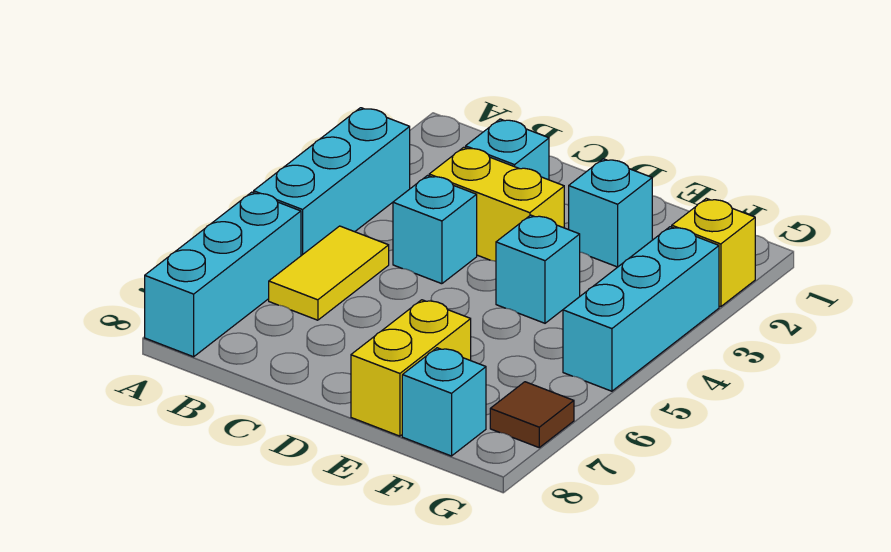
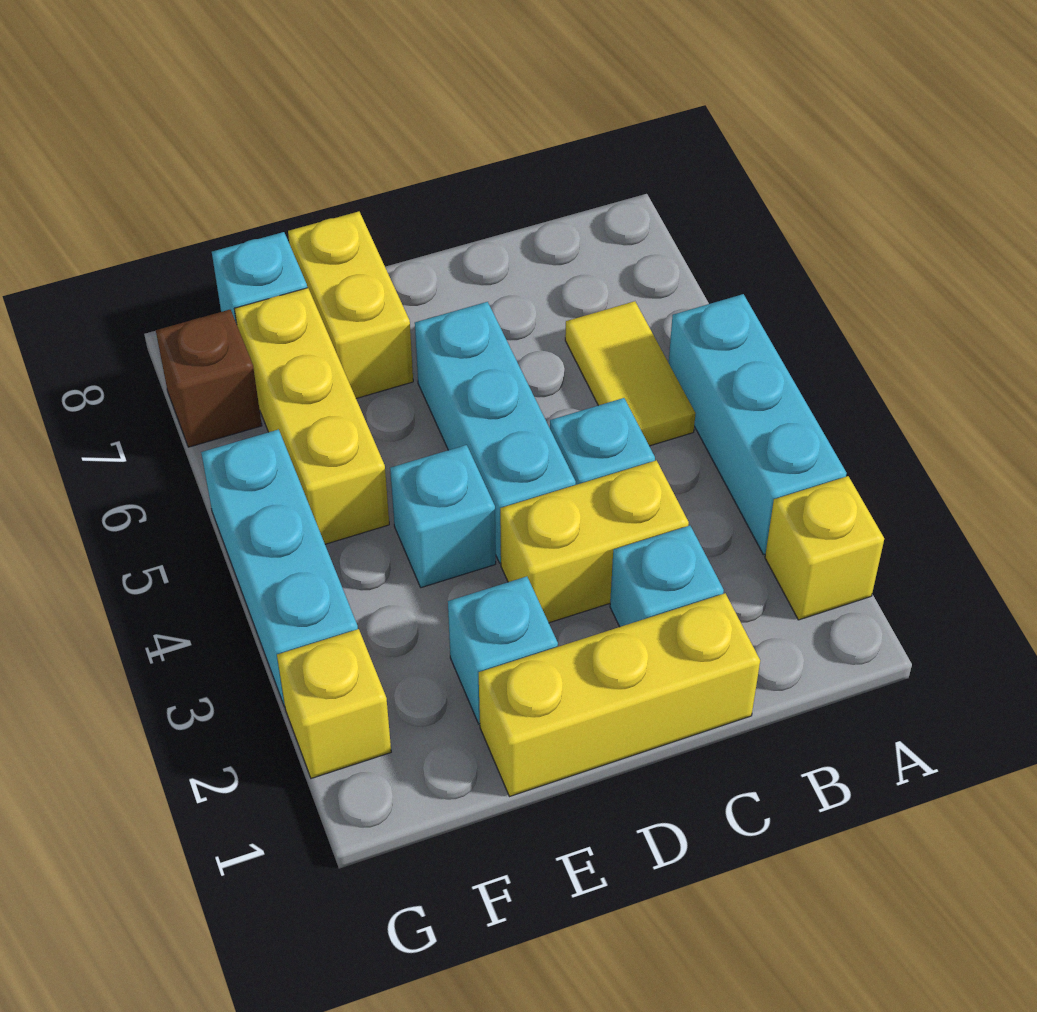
none -> yellow 1x1 brick [765,476,884,620]
cyan 1x3 brick [145,192,301,357] -> cyan 1x3 brick moved to [415,302,576,563]
none -> yellow 1x3 brick [479,593,760,797]
none -> yellow 1x3 brick [234,288,389,544]
brown 1x1 tile [490,382,574,447] -> brown 1x1 brick [156,310,262,447]

